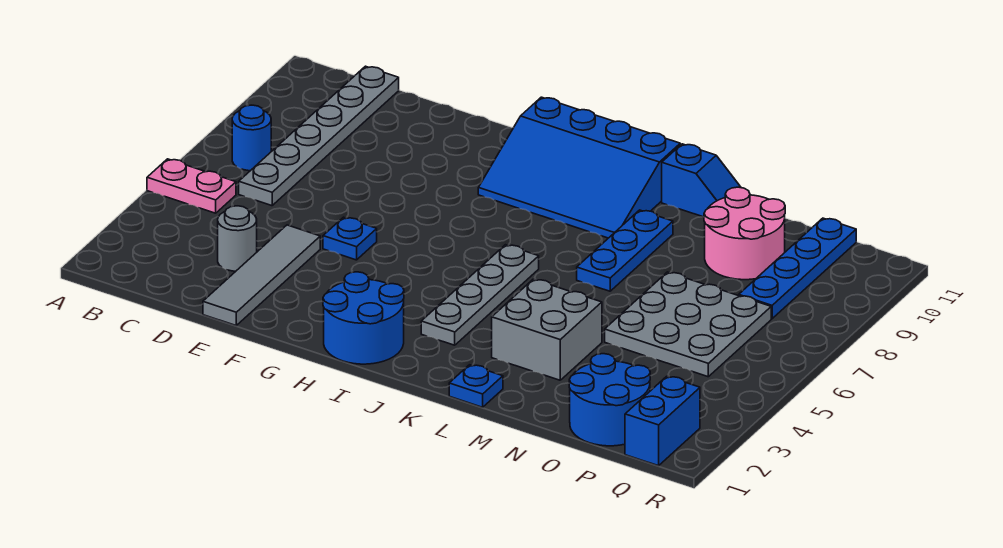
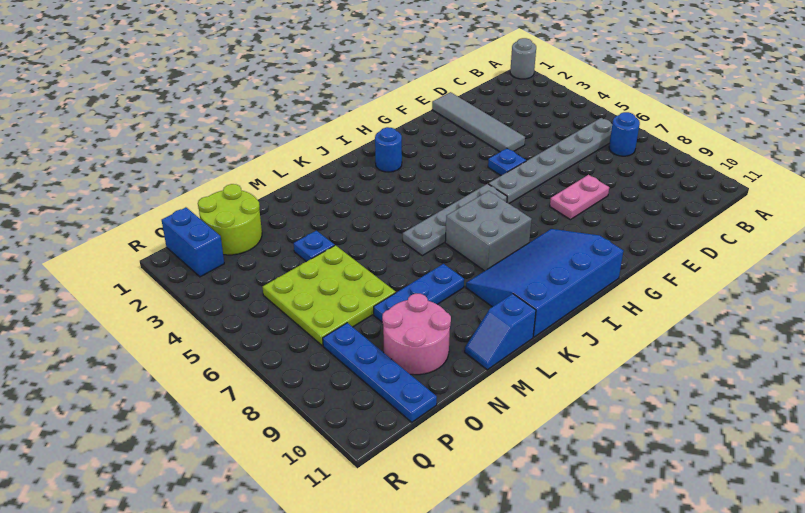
pink 1x2 plate [147,159,236,213] -> pink 1x2 plate moved to [550,175,609,220]
grey 1x6 plate [239,66,399,206] -> grey 1x6 plate turned to [489,118,612,203]
grey 1x1 round brick [218,206,257,271] -> grey 1x1 round brick moved to [510,38,536,79]
blue 2x2 round brick [323,272,404,364] -> blue 1x1 round brick [375,127,402,172]
grey 1x4 plate [421,245,539,345] -> grey 1x4 plate turned to [403,184,507,256]
blue 1x1 plate [449,365,503,407] -> blue 1x1 plate moved to [294,231,335,262]
grey 2x2 brick [492,279,602,380] -> grey 2x2 brick moved to [445,191,532,271]
blue 1x3 plate [577,210,673,291] -> blue 1x3 plate turned to [374,264,464,322]
grey 3x3 plate [605,272,771,377] -> lime 3x3 plate [262,245,396,346]
blue 2x2 round brick [569,354,650,446] -> lime 2x2 round brick [198,184,262,255]

